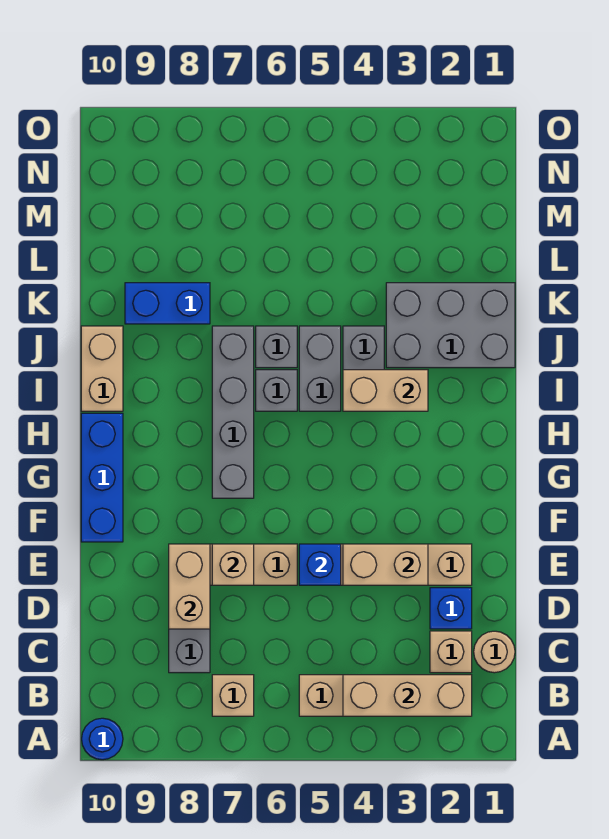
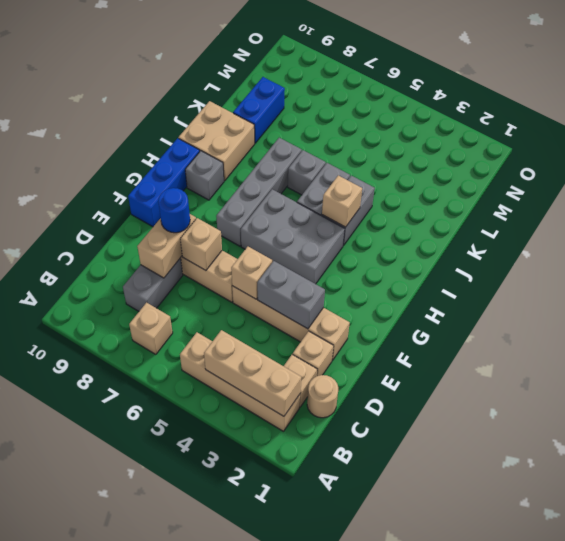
blue 1x1 round brick [82,718,123,760] -> blue 1x1 round brick moved to [158,188,190,233]
blue 1x1 brick [430,588,472,629] -> tan 1x1 brick [293,331,334,376]
tan 1x2 brick [343,544,428,585] -> grey 1x2 brick [257,261,325,329]
blue 1x1 brick [299,544,341,585] -> tan 1x1 brick [231,247,272,299]
tan 1x2 brick [343,370,428,411] -> tan 1x1 brick [322,175,362,227]
grey 1x1 brick [256,370,297,411] -> grey 1x1 brick moved to [185,151,224,200]
tan 1x2 brick [81,326,123,411] -> tan 2x2 brick [178,101,255,181]
grey 2x3 brick [386,283,515,368] -> grey 2x3 brick moved to [241,189,345,284]
blue 1x2 brick [125,283,210,324] -> blue 1x2 brick turned to [233,77,285,143]

